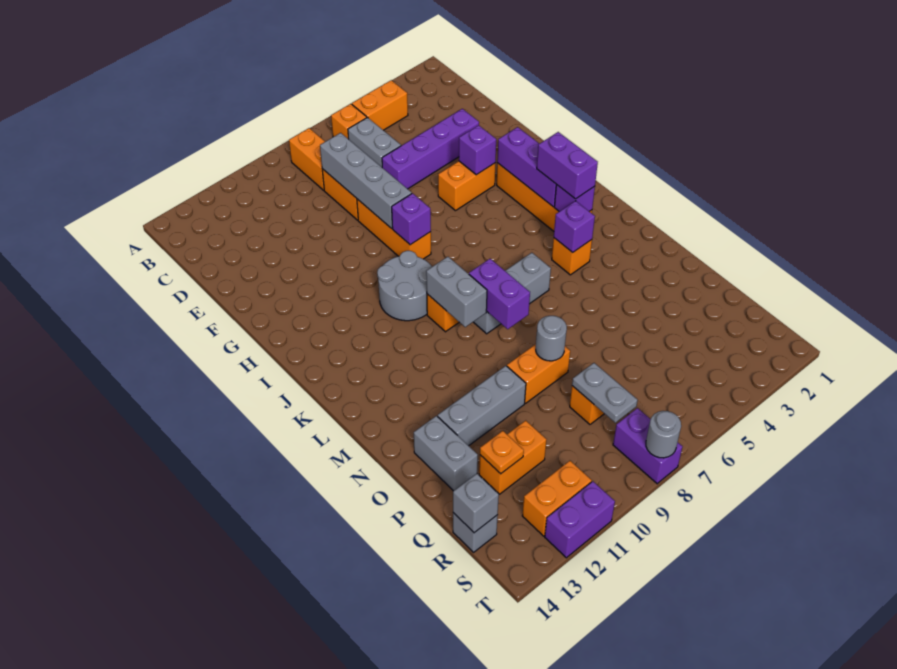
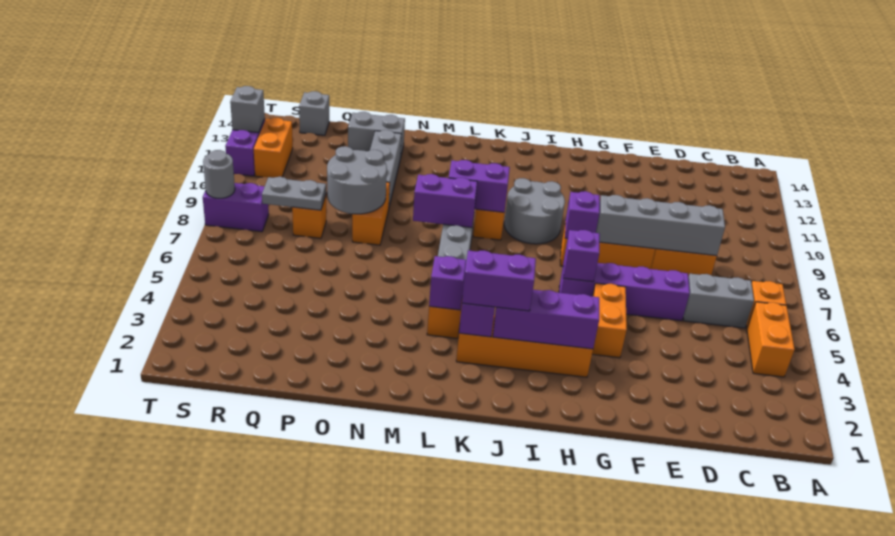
orange 1x2 brick [289,128,325,190] -> none
purple 1x4 brick [382,109,479,189] -> purple 1x4 brick turned to [559,262,690,321]
purple 1x1 brick [459,125,496,175] -> purple 1x1 brick moved to [563,230,600,282]
grey 1x2 brick [426,257,487,327] -> purple 1x2 brick [449,160,510,212]
grey 1x1 round brick [536,316,567,361] -> grey 2x2 round brick [327,146,387,214]
orange 1x2 brick [479,420,546,494] -> none
orange 1x1 plate [480,431,524,474] -> none
grey 1x1 brick [453,474,499,533] -> grey 1x1 brick moved to [230,86,265,133]

